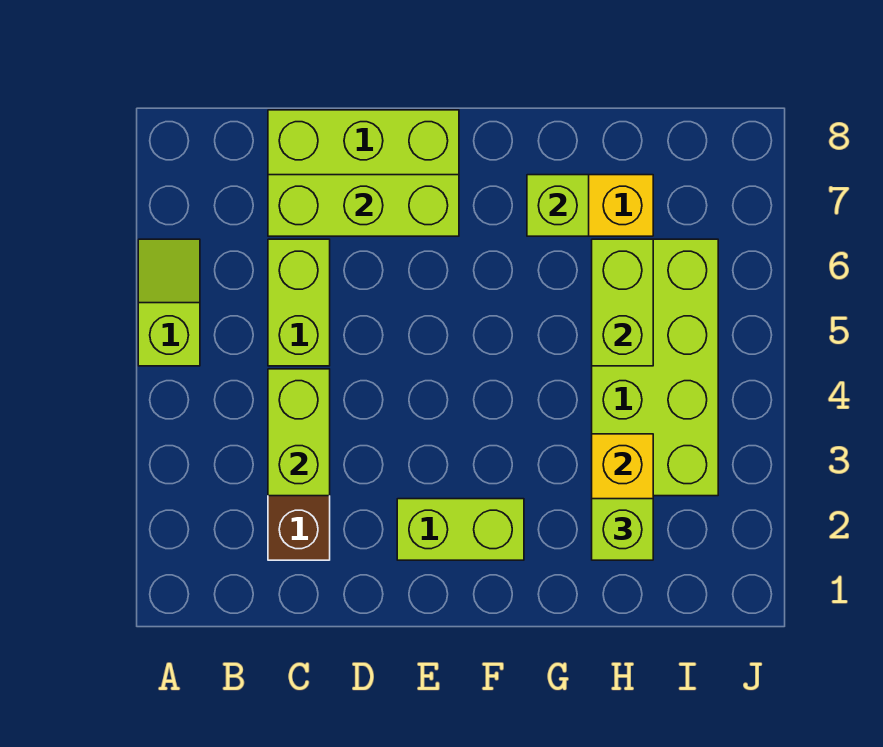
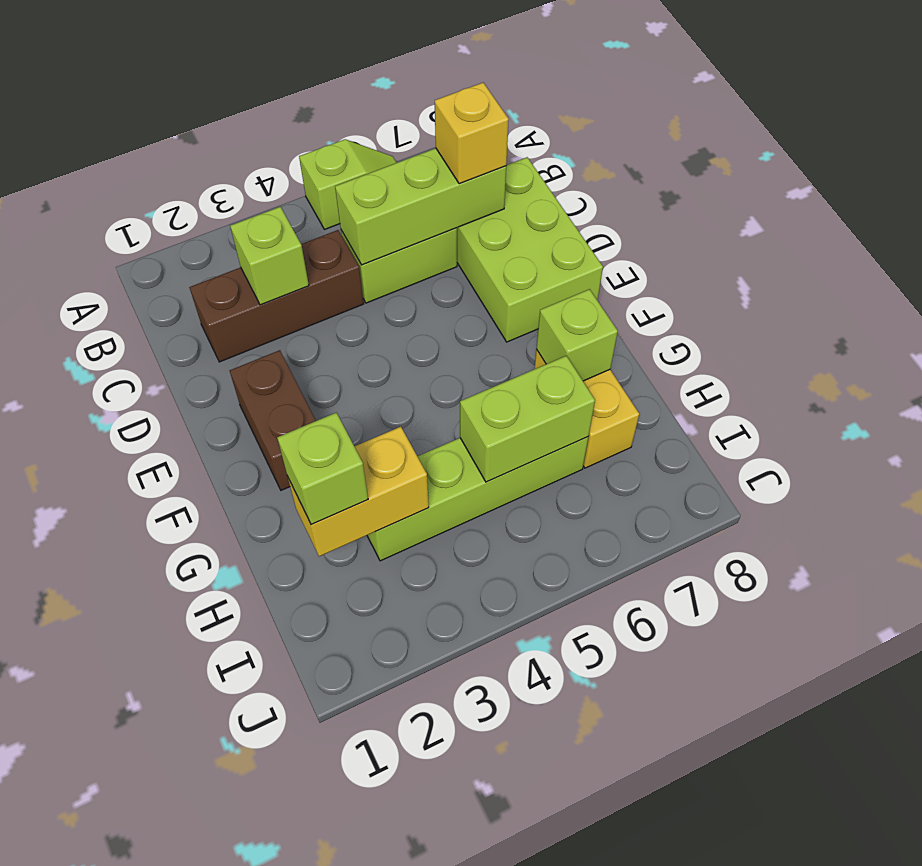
lime 1x2 brick [268,369,330,496] -> lime 1x1 brick [230,207,309,305]
lime 1x3 brick [268,175,459,236] -> lime 1x3 brick turned to [335,148,506,265]
none -> yellow 1x1 brick [435,83,509,184]
lime 1x2 brick [397,499,524,560] -> brown 1x2 brick [230,350,316,490]
lime 2x4 brick [592,239,718,496] -> lime 1x4 brick [367,437,588,561]

